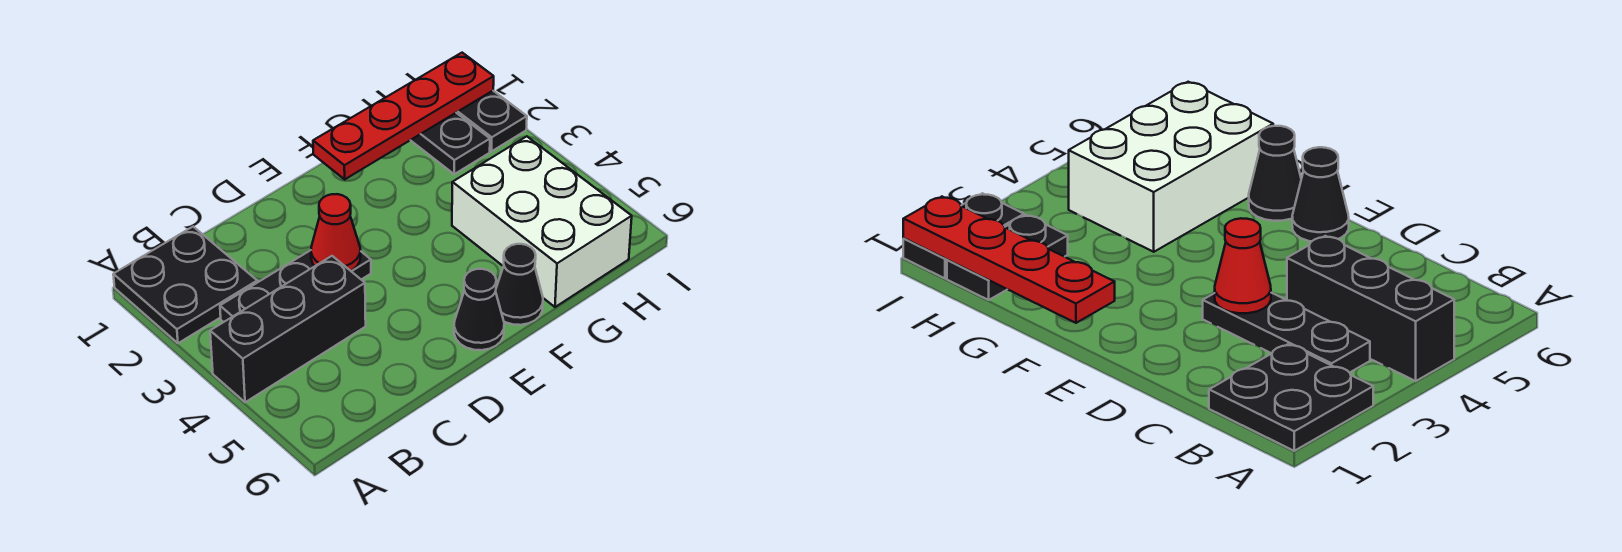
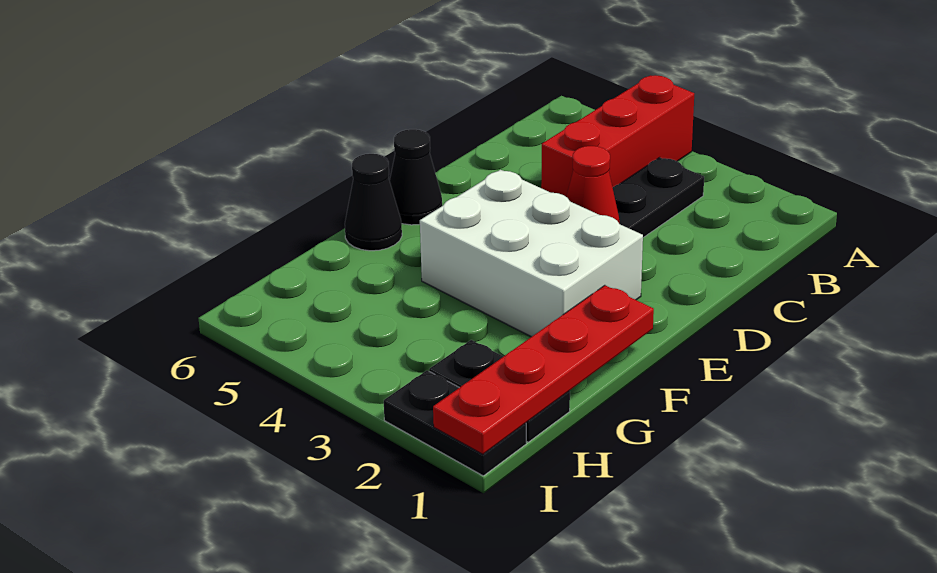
black 2x2 plate [113,227,257,343] -> none
black 1x3 brick [210,256,366,402] -> red 1x3 brick [541,75,694,196]
white 2x3 brick [452,136,632,307] -> white 2x3 brick moved to [420,170,643,337]

